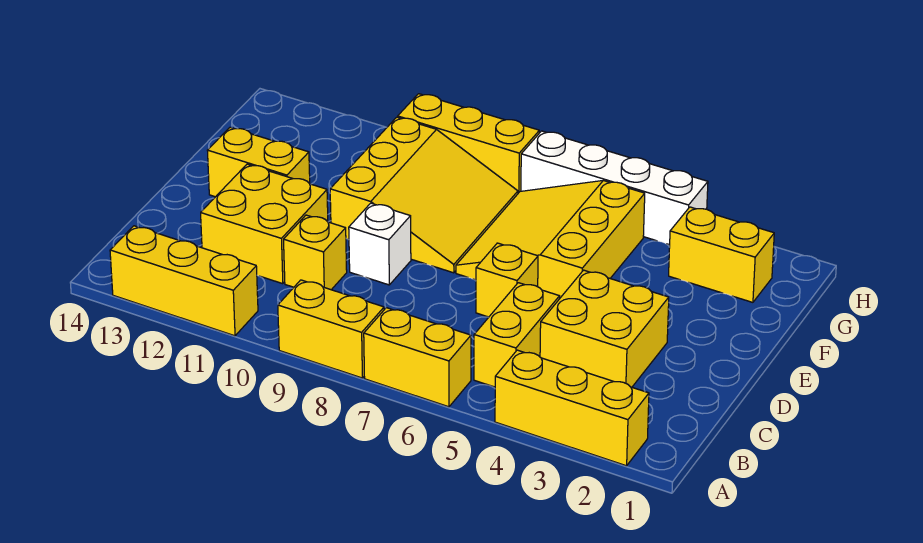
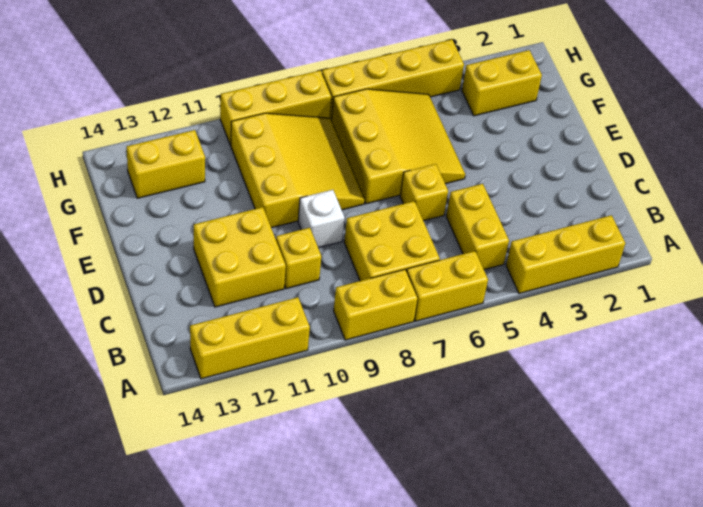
yellow 2x2 brick [540,270,669,387] -> yellow 2x2 brick moved to [344,201,440,281]
yellow 3x3 slope [456,180,645,299] -> yellow 3x3 slope turned to [332,89,465,204]
yellow 1x2 brick [207,127,310,197] -> yellow 1x2 brick moved to [127,130,205,198]
white 1x4 brick [521,131,708,245] -> yellow 1x4 brick [322,39,464,121]

